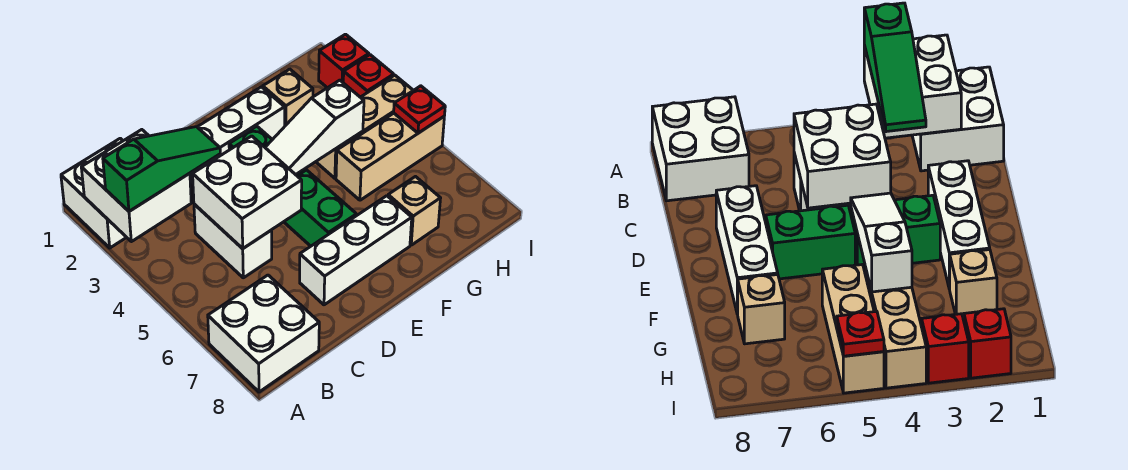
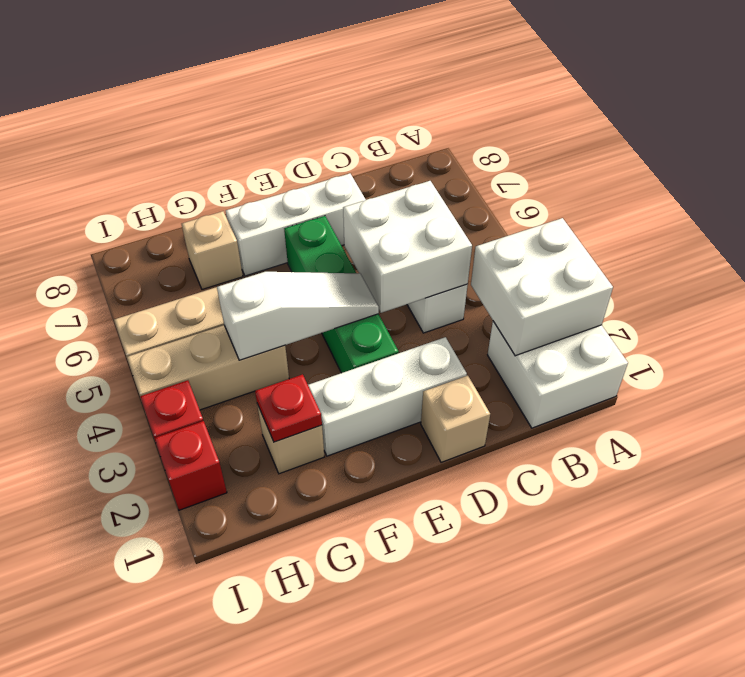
green 1x3 slope [103,127,220,211] -> none
white 2x2 brick [208,275,319,392] -> none
none -> tan 1x1 brick [421,376,490,462]
red 1x1 plate [394,86,445,133] -> red 1x1 plate moved to [255,374,322,442]

